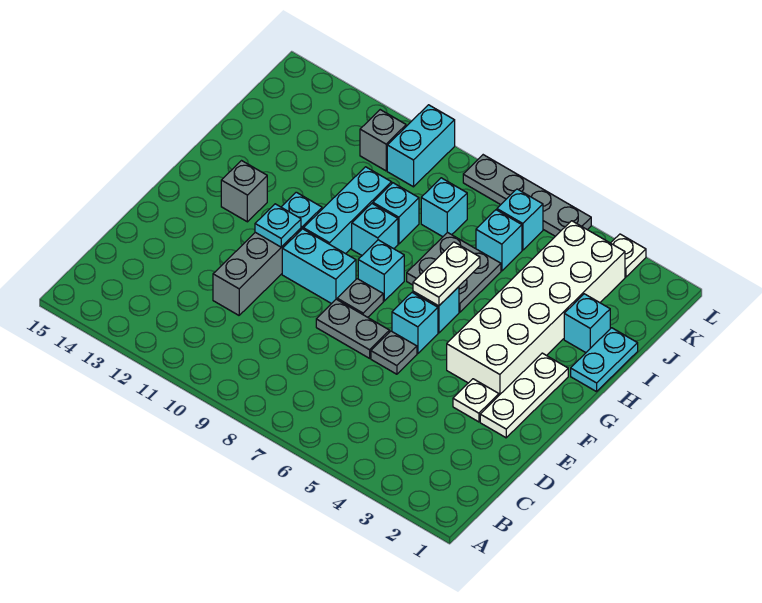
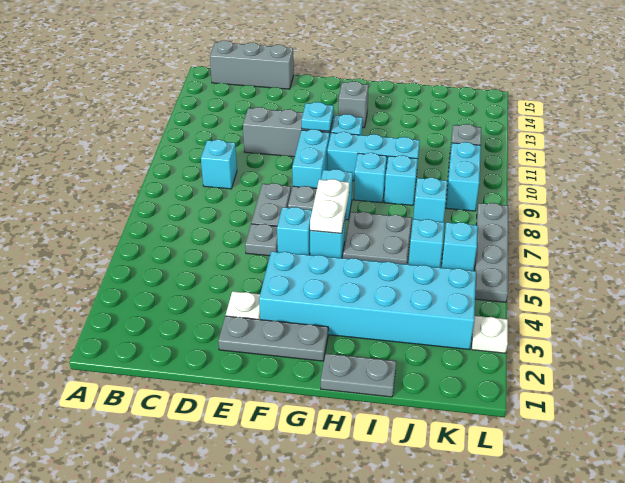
none -> grey 1x3 brick [210,41,294,89]
white 1x3 plate [480,353,568,438] -> grey 1x3 plate [218,316,328,361]
white 2x6 brick [447,221,625,395] -> cyan 2x6 brick [259,251,476,350]
white 1x2 plate [413,242,480,306] -> white 1x2 plate turned to [310,179,349,233]
cyan 1x2 plate [571,328,638,392] -> grey 1x2 plate [321,354,396,397]
cyan 1x1 brick [564,294,610,353] -> cyan 1x1 brick moved to [201,140,237,189]
cyan 1x2 brick [387,105,455,187] -> cyan 1x2 brick turned to [446,142,481,211]

